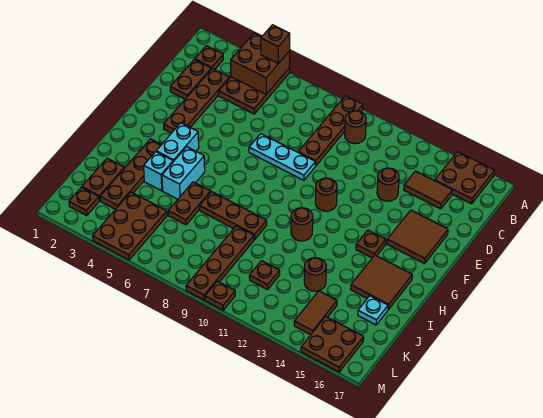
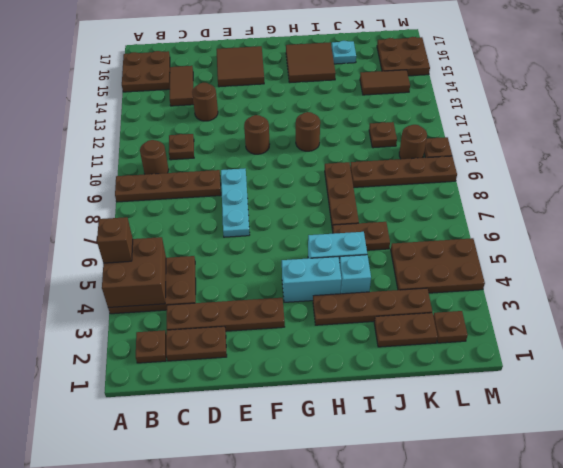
brown 1x1 plate [356,230,386,258] -> brown 1x1 plate moved to [169,134,194,160]
brown 1x1 round brick [304,258,326,291] -> brown 1x1 round brick moved to [399,125,427,159]

